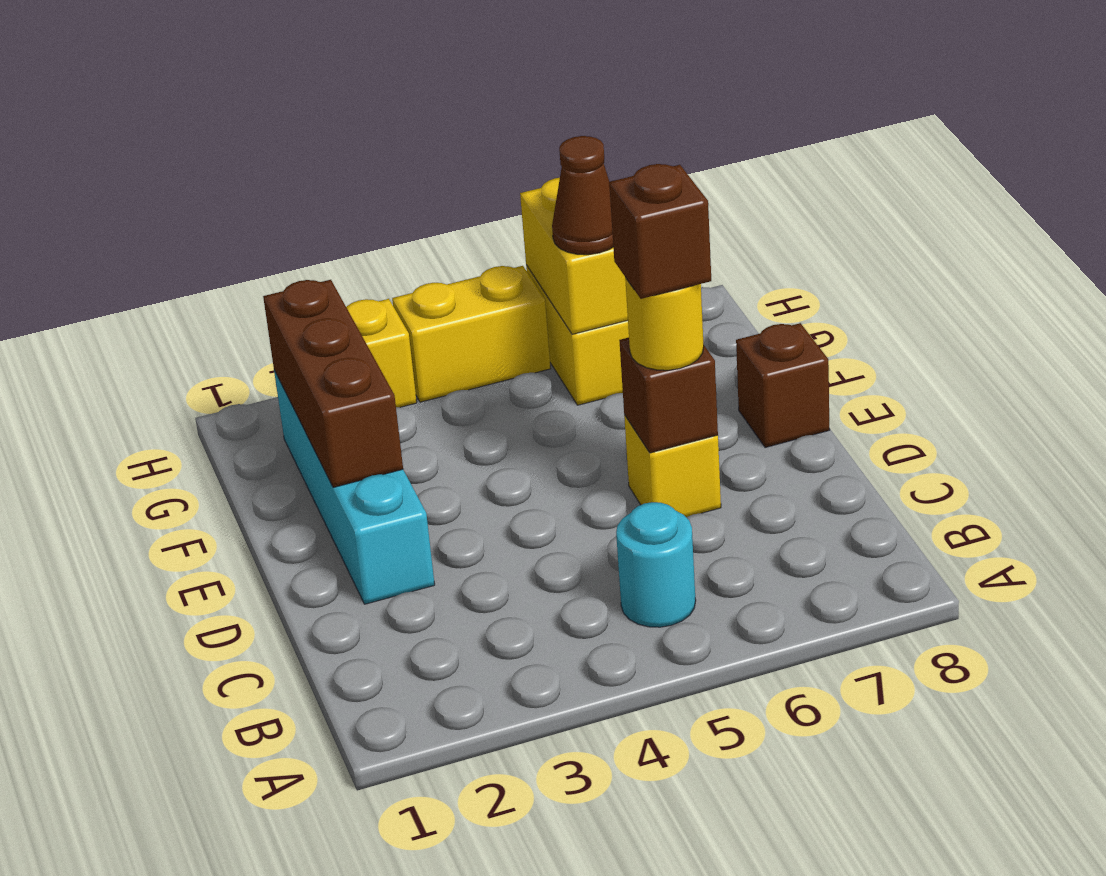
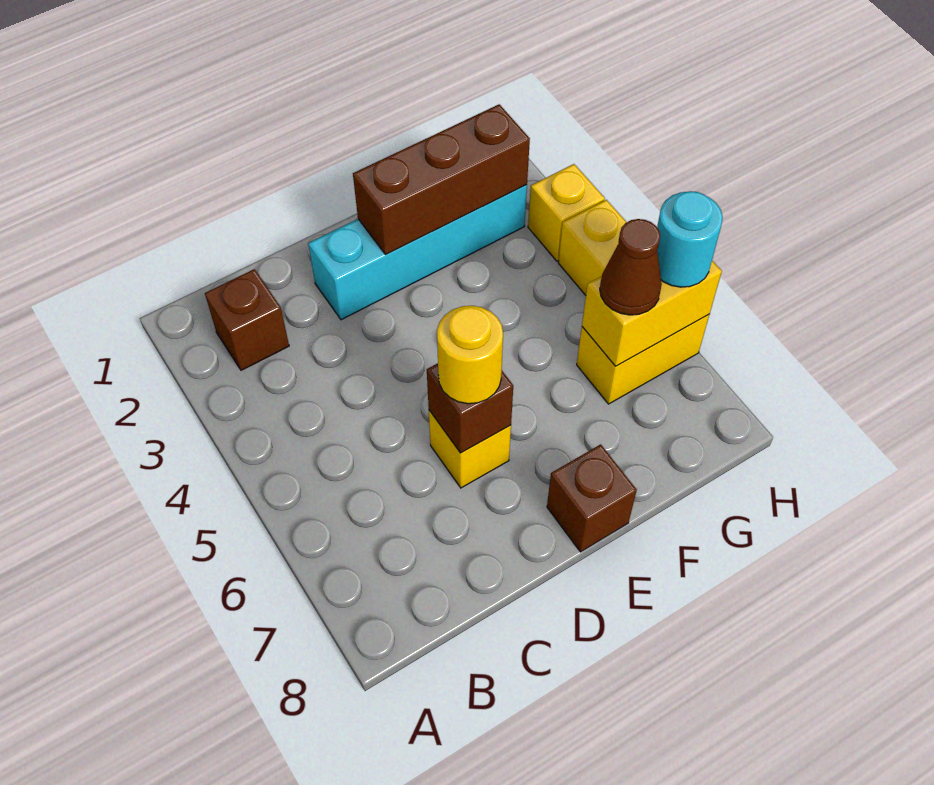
cyan 1x1 round brick [616,502,696,627] -> cyan 1x1 round brick moved to [657,191,723,287]
brown 1x1 brick [609,164,711,299] -> brown 1x1 brick moved to [205,269,289,370]

